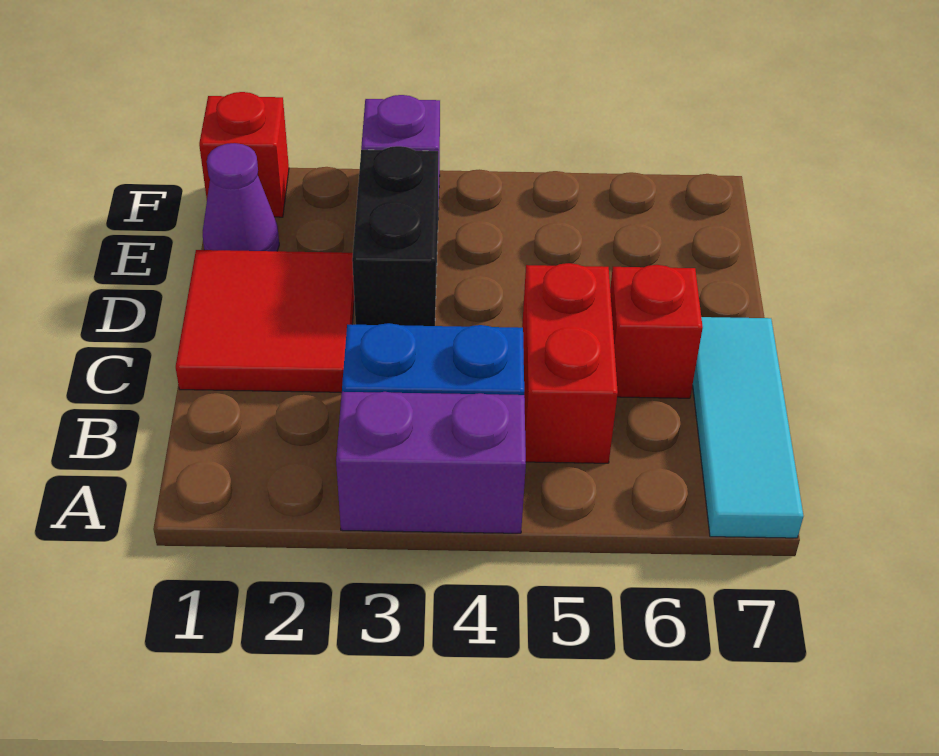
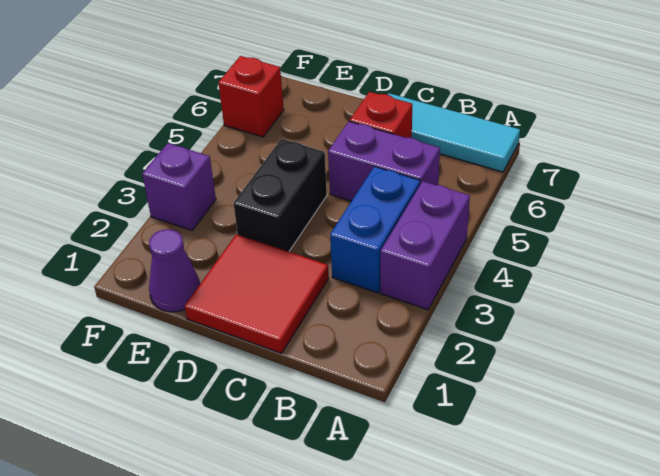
red 1x2 brick [522,263,618,463] -> purple 1x2 brick [328,121,440,201]
black 1x2 brick [352,146,438,326] -> black 1x2 brick turned to [234,139,327,252]
red 1x1 brick [199,92,289,217] -> red 1x1 brick moved to [218,56,284,137]

